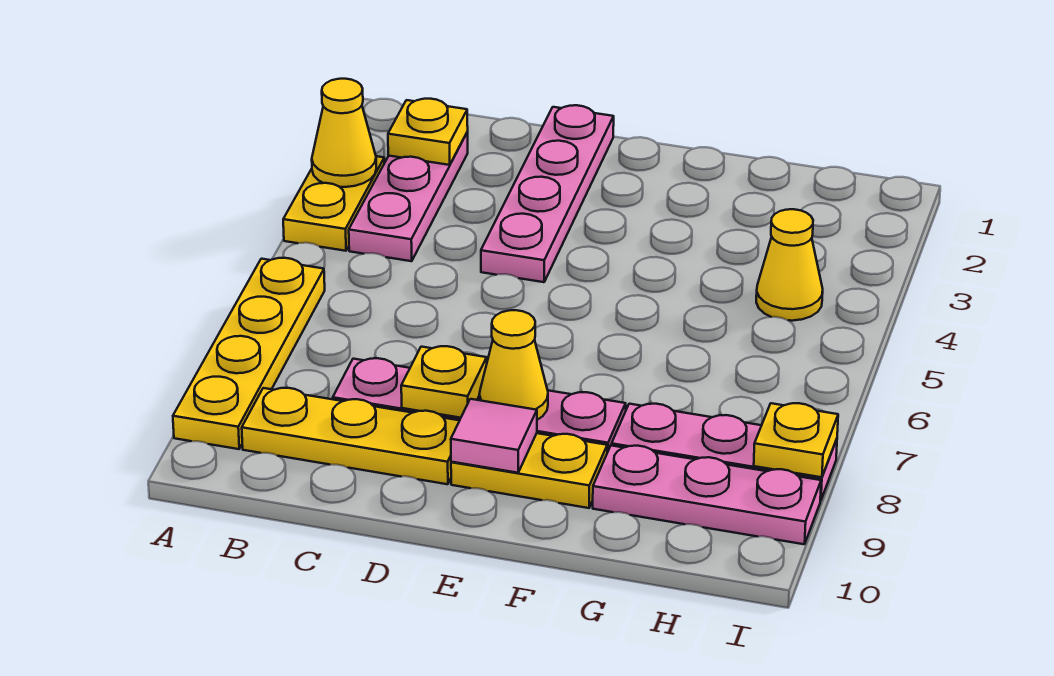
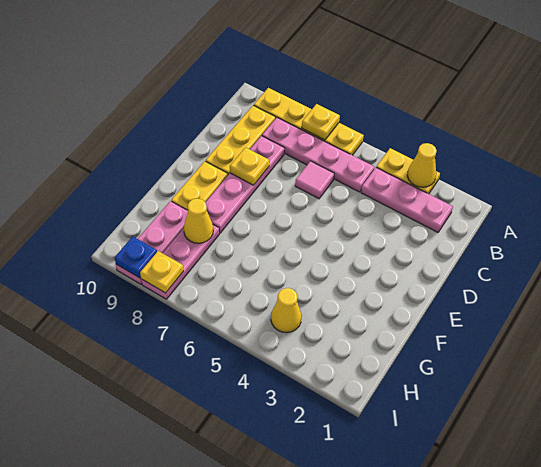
yellow 1x1 plate [388,99,468,165] -> yellow 1x1 plate moved to [302,104,340,140]
pink 1x4 plate [481,105,614,282] -> pink 1x4 plate moved to [262,118,374,192]
yellow 1x1 cone [479,310,548,420] -> yellow 1x1 cone moved to [184,198,213,243]
pink 1x1 tile [451,399,537,473] -> pink 1x1 tile moved to [295,161,334,199]
none -> blue 1x1 plate [115,237,157,278]

